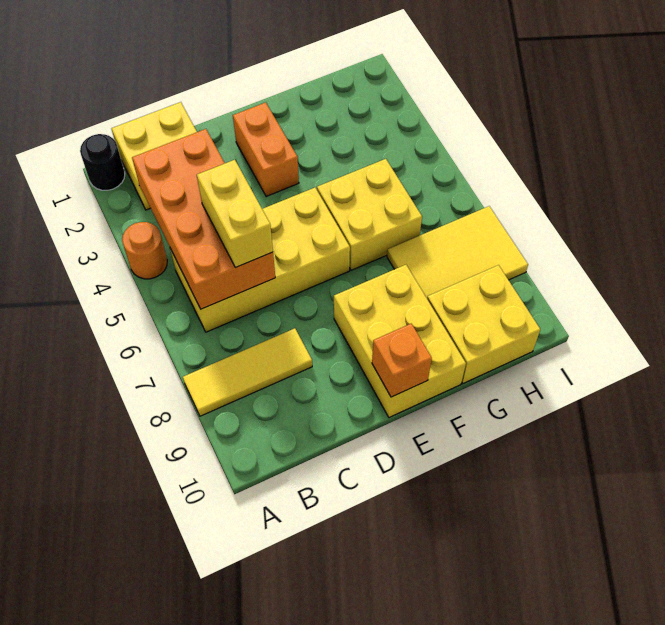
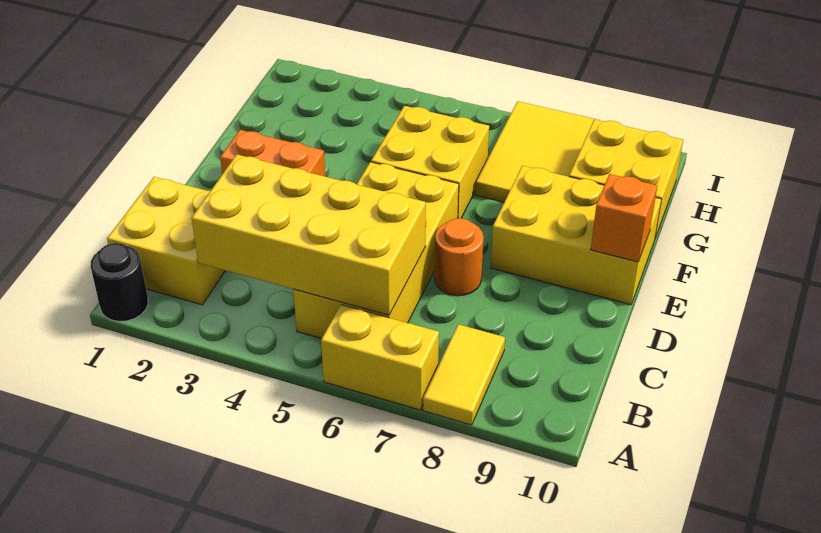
orange 1x1 round brick [122,222,167,279] -> orange 1x1 round brick moved to [434,218,484,296]
yellow 1x3 tile [183,328,312,416] -> yellow 1x2 tile [423,324,505,425]
orange 2x4 brick [132,129,275,309] -> yellow 2x4 brick [192,155,426,315]
yellow 1x2 brick [197,160,273,268] -> yellow 1x2 brick moved to [321,305,439,410]

